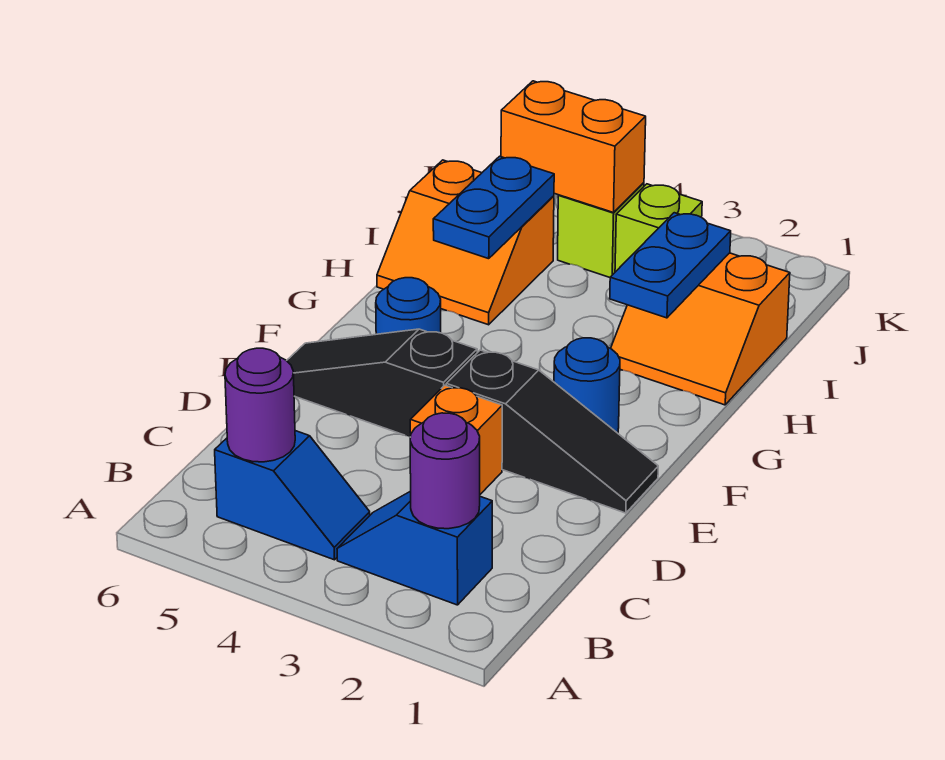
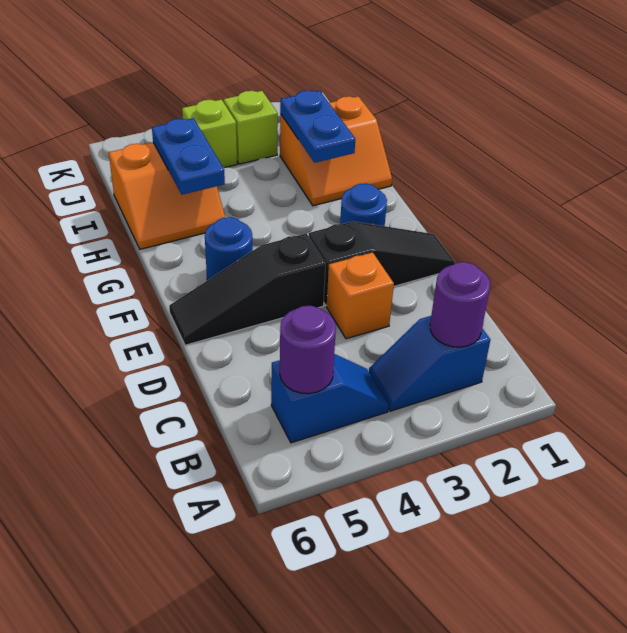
orange 1x2 brick [501,81,646,213] -> none

